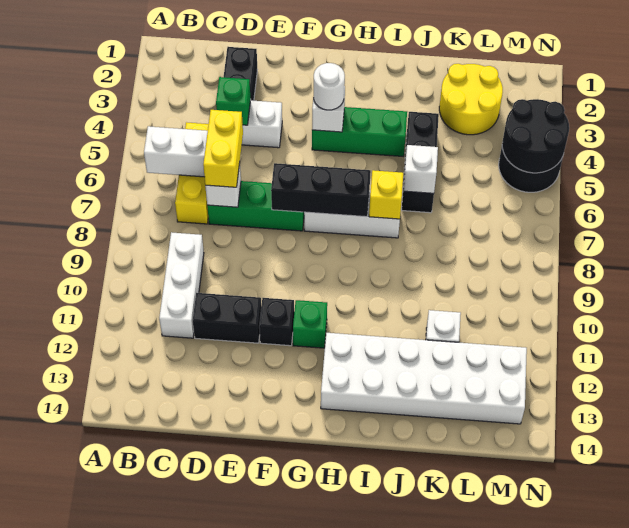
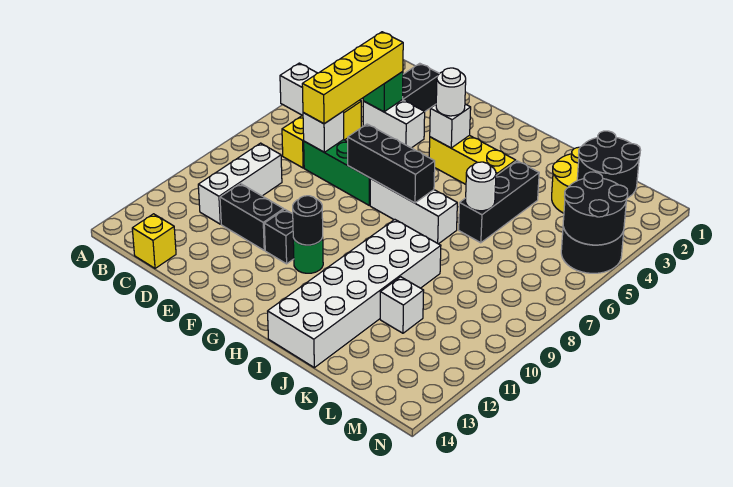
yellow 1x2 brick [203,110,243,187] -> yellow 1x4 brick [302,32,403,124]
green 1x3 brick [312,107,407,156] -> yellow 1x3 brick [429,135,516,184]
green 1x1 brick [293,300,327,348] -> green 1x1 round brick [293,238,323,273]
none -> black 1x1 round brick [293,196,323,245]
white 2x6 brick [321,333,527,424] -> white 2x6 brick turned to [268,220,441,368]
yellow 1x1 brick [369,170,403,219] -> yellow 1x1 brick moved to [132,214,176,268]
white 1x1 brick [403,145,438,193] -> white 1x1 round brick [466,162,496,211]
none -> black 2x2 round brick [577,131,640,198]

